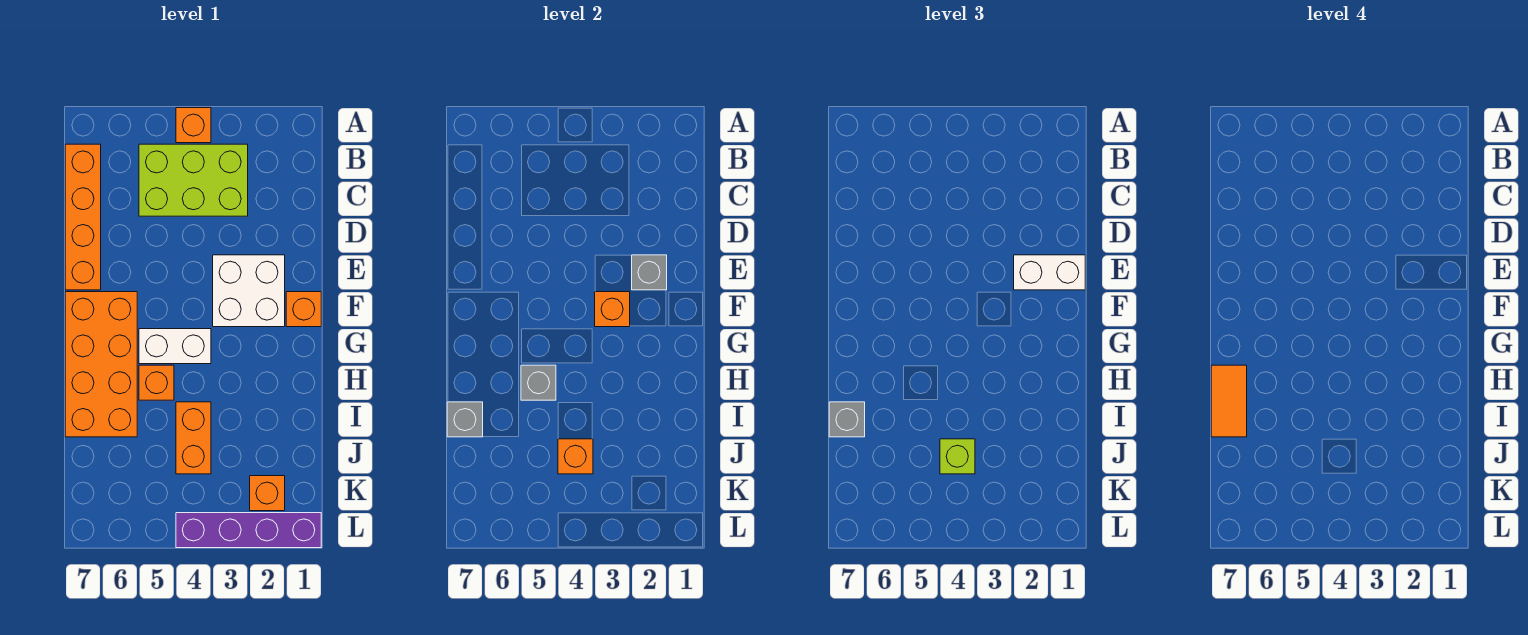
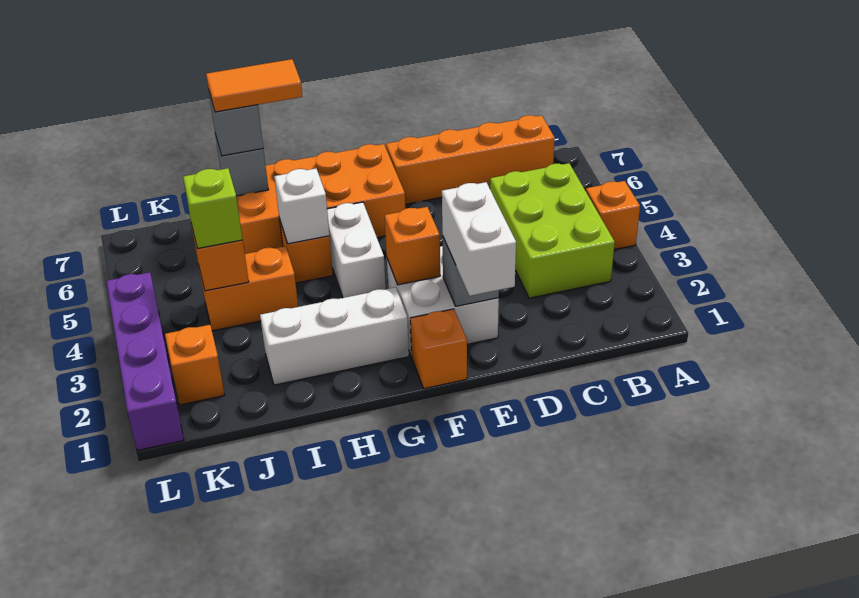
none -> white 1x3 brick [260,287,409,385]
grey 1x1 brick [521,365,556,400] -> white 1x1 brick [274,169,329,244]

